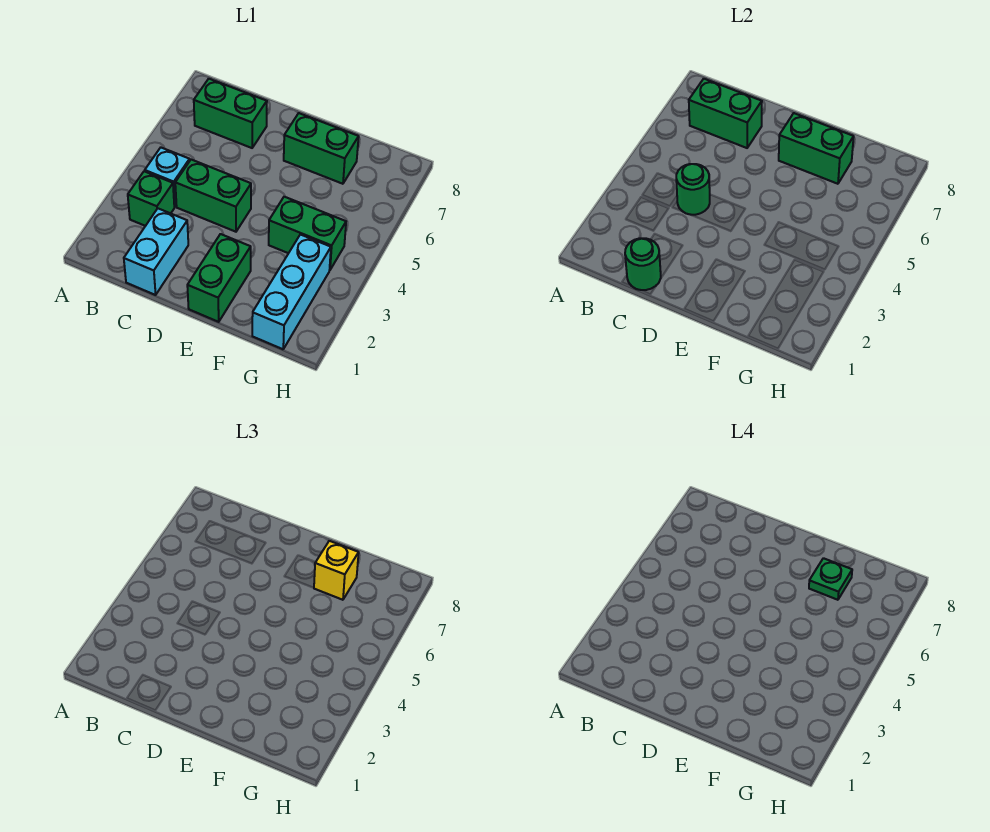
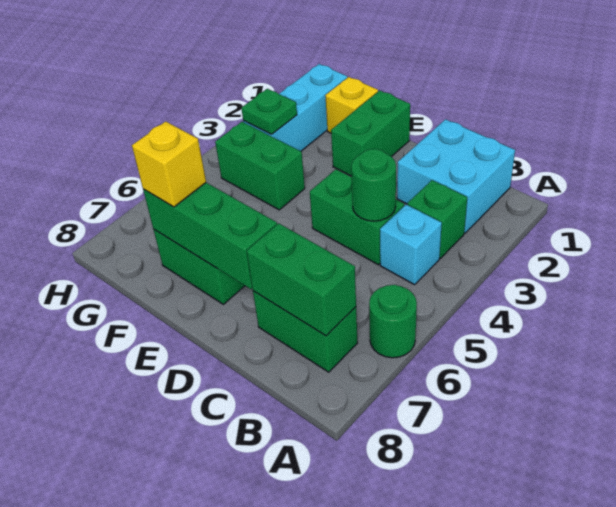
cyan 1x2 brick [124,209,188,295] -> cyan 2x2 brick [397,119,515,233]
green 1x1 round brick [625,238,661,290] -> green 1x1 round brick moved to [369,285,417,358]
green 1x2 brick [779,113,854,184] -> green 1x3 brick [143,183,277,289]
none -> yellow 1x1 brick [325,77,378,133]
green 1x1 plate [809,558,852,600] -> green 1x1 plate moved to [241,89,297,134]

